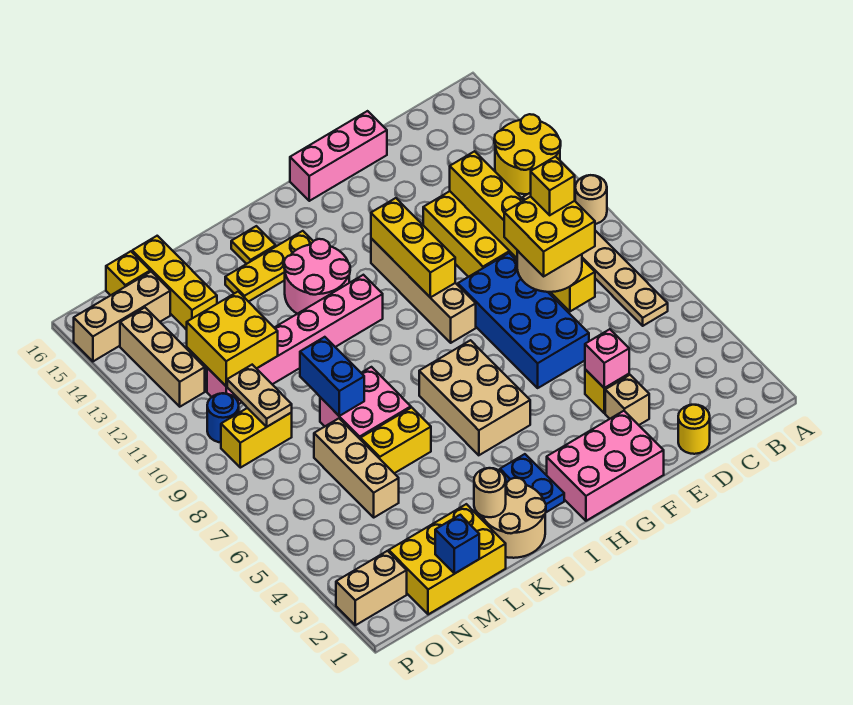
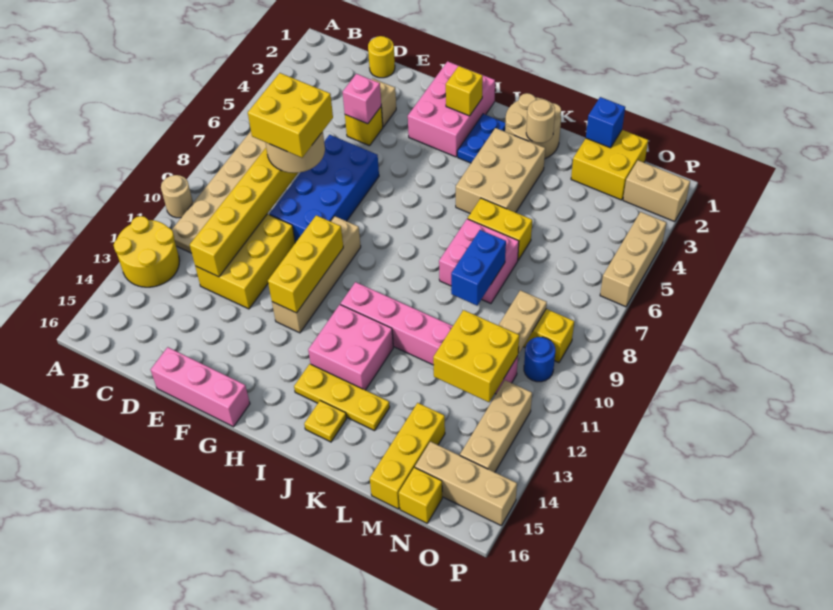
yellow 1x1 brick [531,156,575,215] -> yellow 1x1 brick moved to [446,66,483,116]
pink 2x3 brick [547,411,664,521] -> pink 2x3 brick turned to [408,61,495,157]
tan 2x3 brick [419,340,530,455] -> tan 2x3 brick moved to [456,128,545,213]
pink 2x2 round brick [284,239,350,314] -> pink 2x2 brick [308,305,393,390]
yellow 2x3 brick [389,504,506,614] -> yellow 2x2 brick [571,130,648,200]
tan 1x3 brick [314,418,399,517] -> tan 1x3 brick moved to [600,212,666,307]

